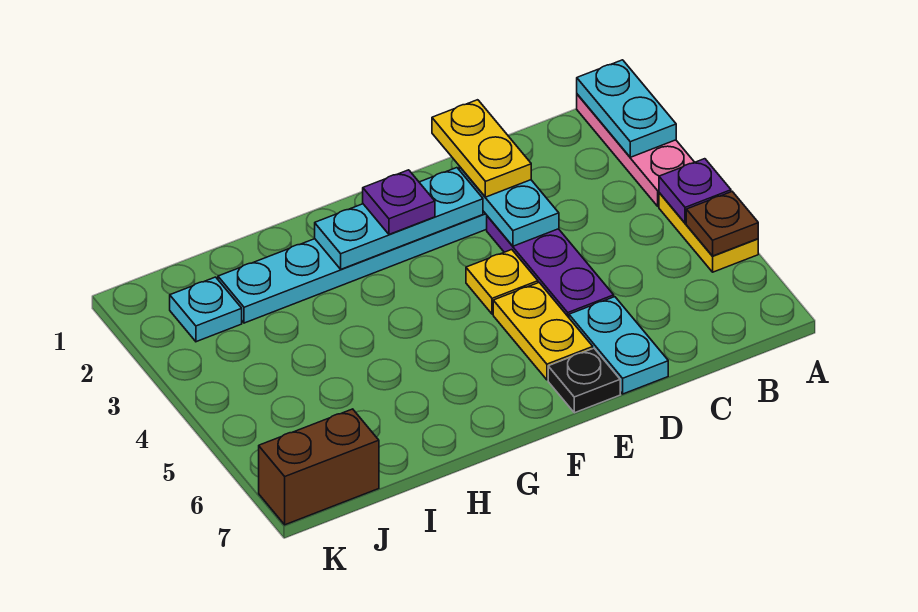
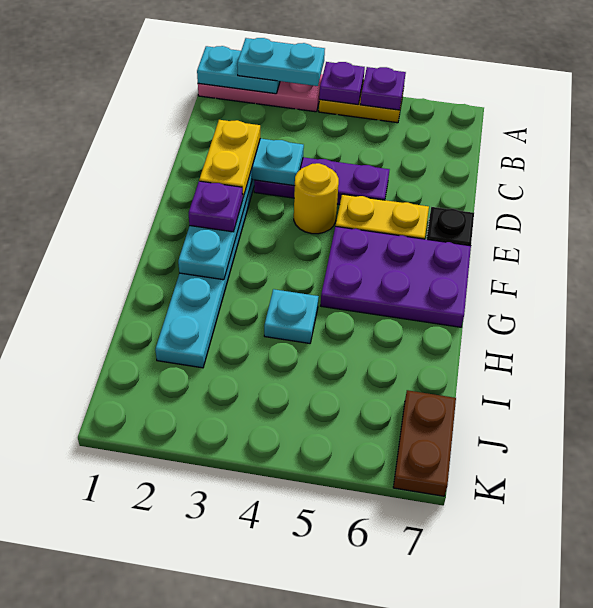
brown 1x1 plate [686,192,758,256] -> purple 1x1 plate [360,67,406,110]
yellow 1x2 plate [432,100,531,197] -> yellow 1x2 plate turned to [199,120,260,197]
cyan 1x2 plate [569,297,668,394] -> cyan 1x2 plate moved to [237,38,325,86]
yellow 1x1 plate [466,250,538,314] -> yellow 1x1 round brick [294,163,339,234]
none -> purple 2x3 plate [321,227,471,327]
cyan 1x1 plate [170,277,242,342] -> cyan 1x1 plate moved to [264,289,319,343]
brown 1x2 brick [259,409,379,525] -> brown 1x2 plate [393,390,456,496]

